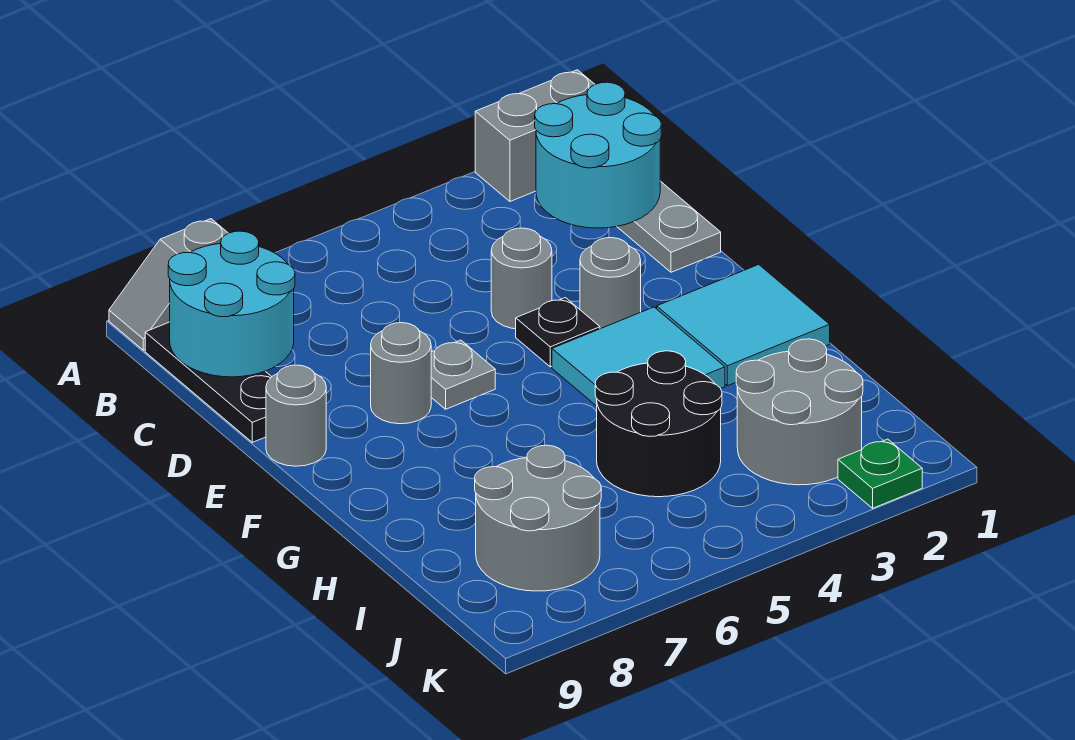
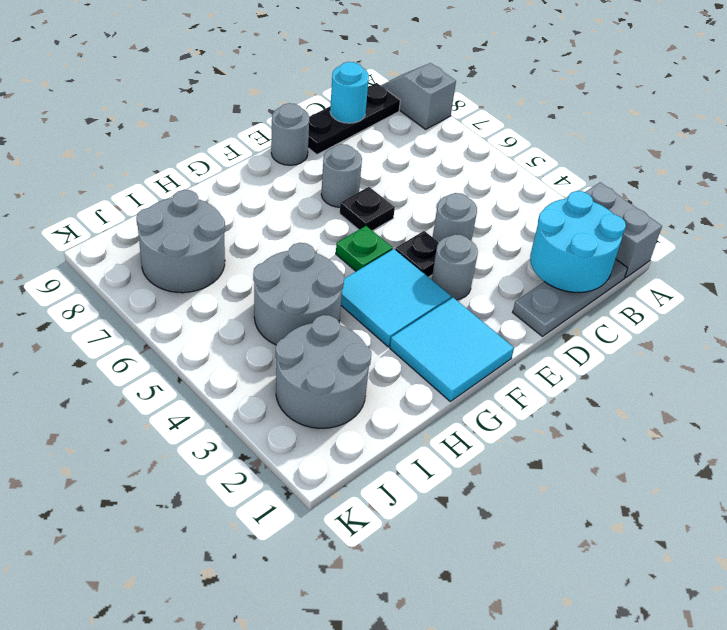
cyan 2x2 round brick [168,231,295,377] -> cyan 1x1 round brick [330,62,369,123]
grey 1x1 plate [431,340,495,409] -> black 1x1 plate [340,187,395,231]
black 2x2 round brick [595,351,722,497] -> grey 2x2 round brick [253,243,344,345]
green 1x1 plate [838,439,922,508] -> green 1x1 plate moved to [336,226,393,271]

